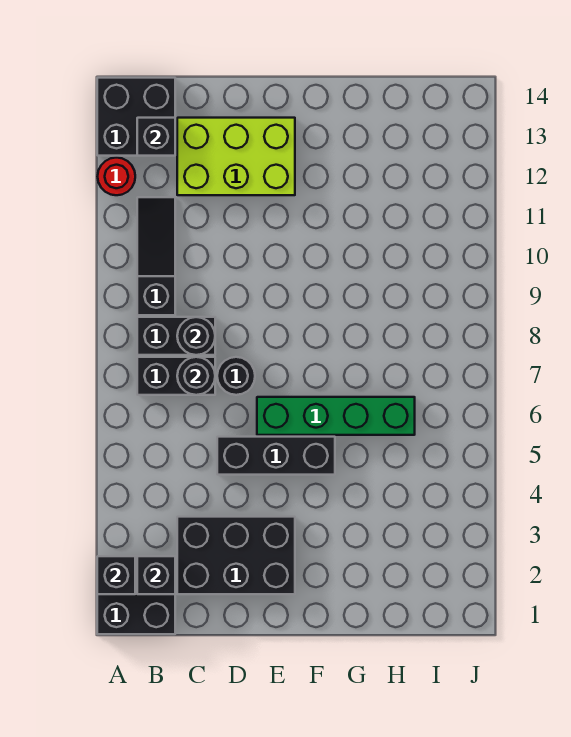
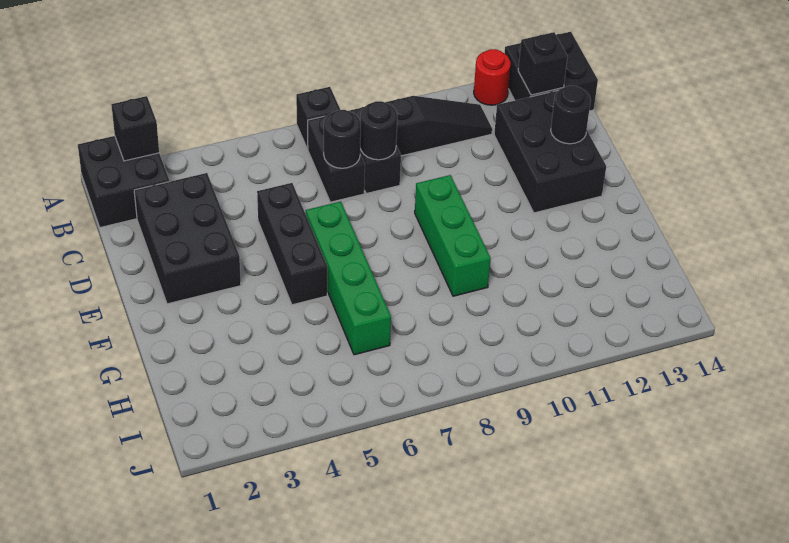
black 1x1 brick [137,556,175,594] -> black 1x1 brick moved to [296,87,340,149]
lime 2x3 brick [177,118,295,195] -> black 2x3 brick [494,91,606,213]
black 1x1 round brick [217,357,255,395] -> black 1x1 round brick moved to [551,86,591,144]
none -> green 1x3 brick [415,175,491,296]

